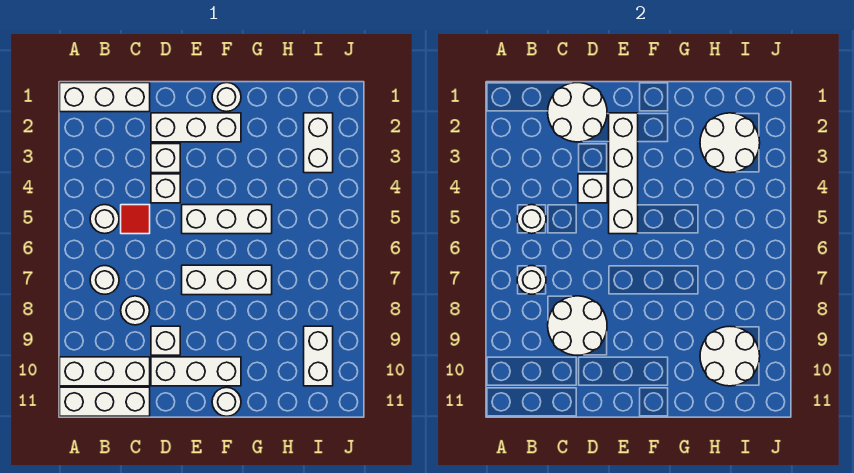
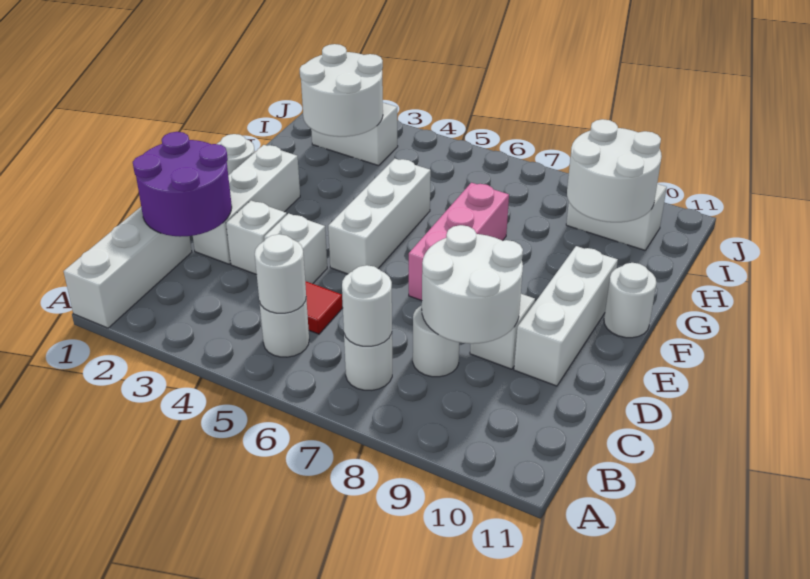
white 1x3 brick [60,357,150,386] -> none
white 1x3 brick [60,387,150,416] -> none
white 2x2 round brick [548,83,607,142] -> purple 2x2 round brick [133,132,232,237]
white 1x1 brick [578,174,607,203] -> none
white 1x4 brick [609,113,638,234] -> none
white 1x3 brick [182,265,272,295] -> pink 1x3 brick [409,183,509,301]

